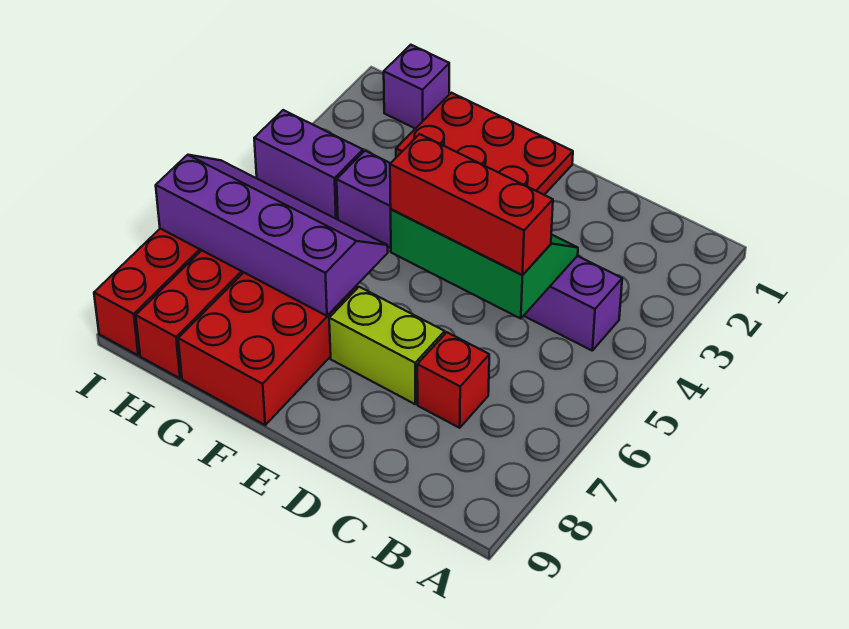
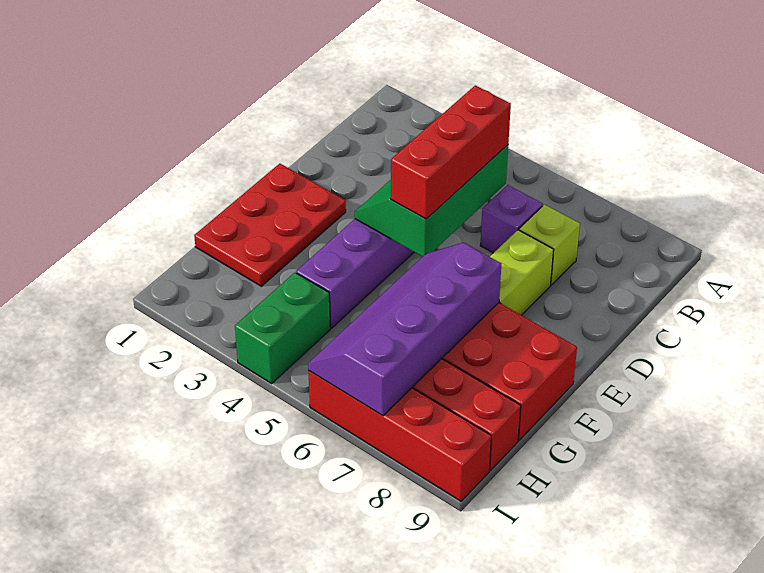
red 1x1 brick [417,332,489,428] -> lime 1x1 brick [519,205,580,285]
purple 1x1 brick [384,45,449,129] -> purple 1x1 brick moved to [480,185,543,253]
purple 1x2 brick [254,110,363,219] -> green 1x2 brick [235,273,330,383]

